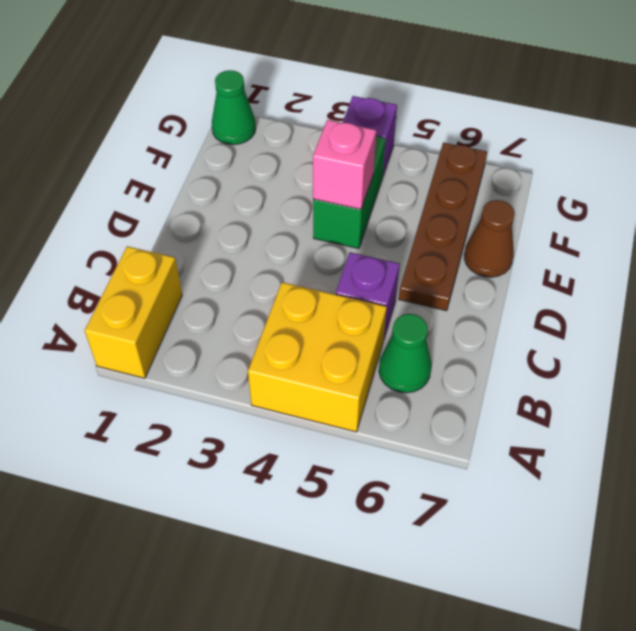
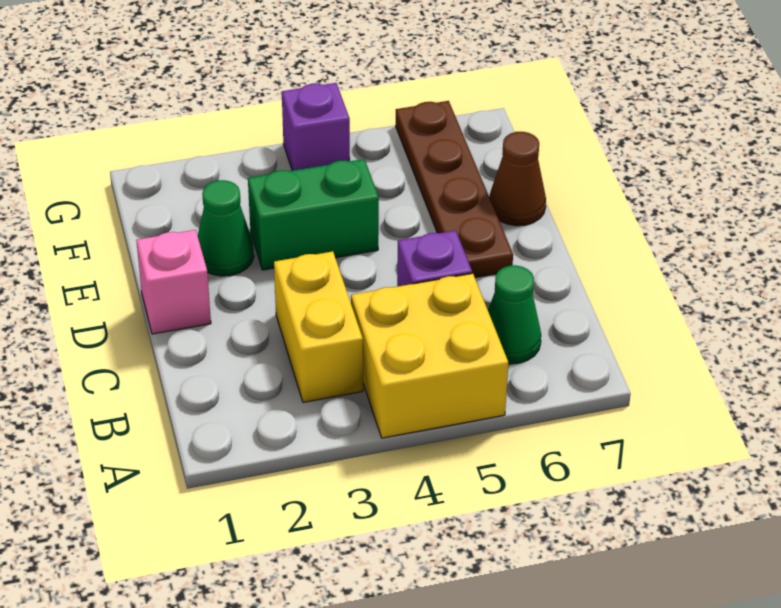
yellow 1x2 brick [85,246,182,378] -> yellow 1x2 brick moved to [274,251,363,402]
green 1x2 brick [313,137,386,249] -> green 1x2 brick turned to [248,159,379,270]
pink 1x1 brick [313,120,376,209] -> pink 1x1 brick moved to [136,230,211,334]
green 1x1 cone [212,70,256,145] -> green 1x1 cone moved to [198,180,254,276]

